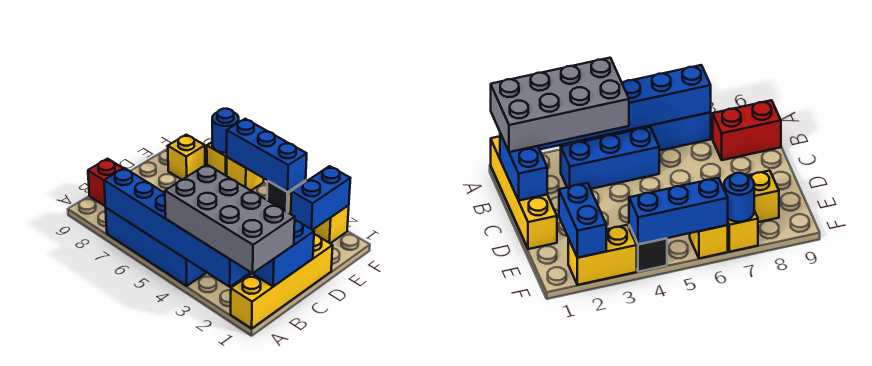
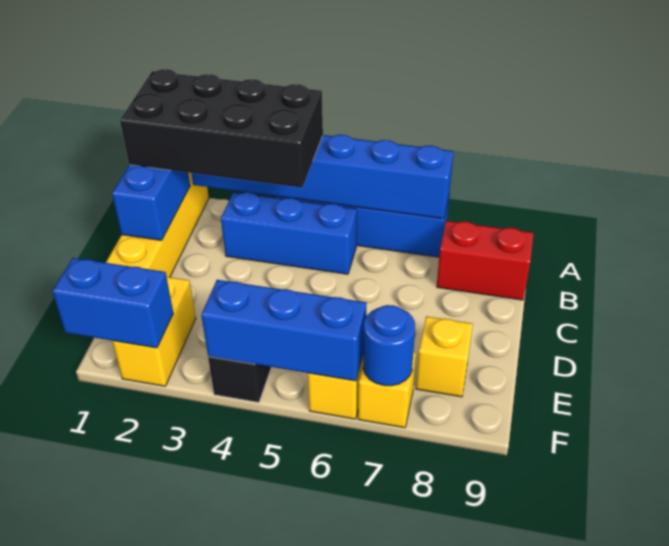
grey 2x4 brick [165,164,295,273] -> black 2x4 brick [120,69,323,188]
blue 1x2 brick [291,166,350,230] -> blue 1x2 brick turned to [52,258,173,348]
yellow 1x2 brick [288,192,349,243] -> yellow 1x2 brick turned to [112,276,196,386]

